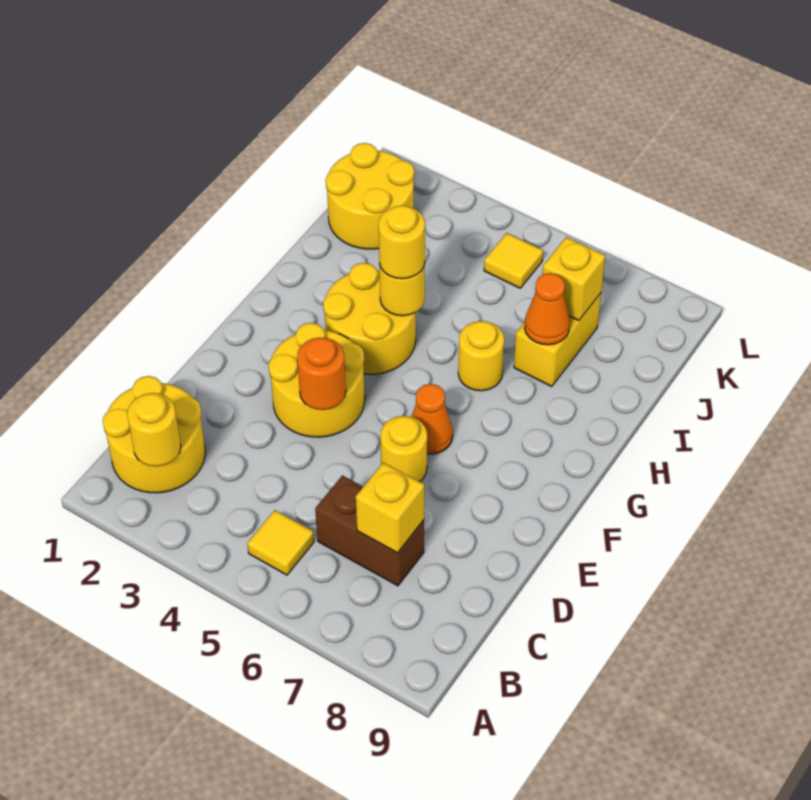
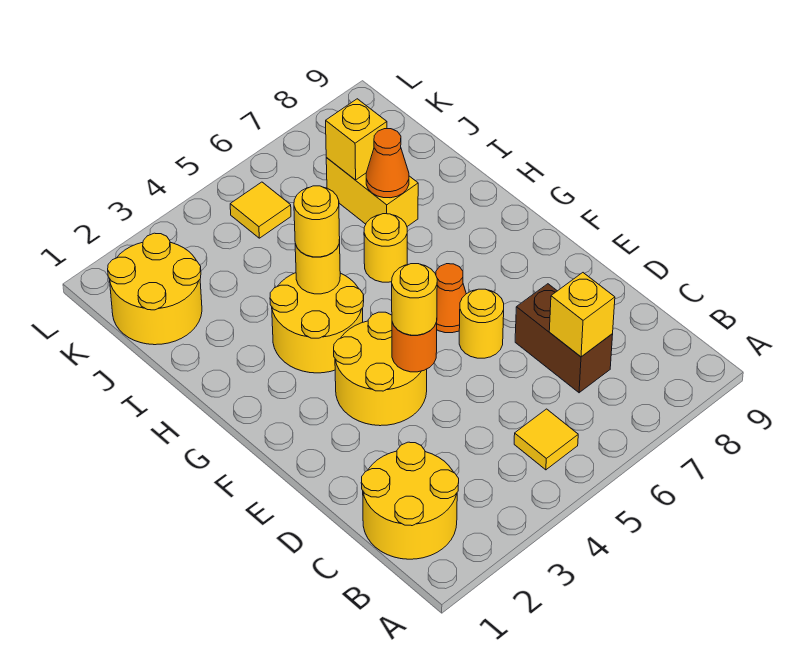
yellow 1x1 round brick [127,393,181,467] -> yellow 1x1 round brick moved to [392,264,437,335]
brown 1x2 brick [315,475,424,586] -> brown 1x2 brick turned to [515,284,613,393]

